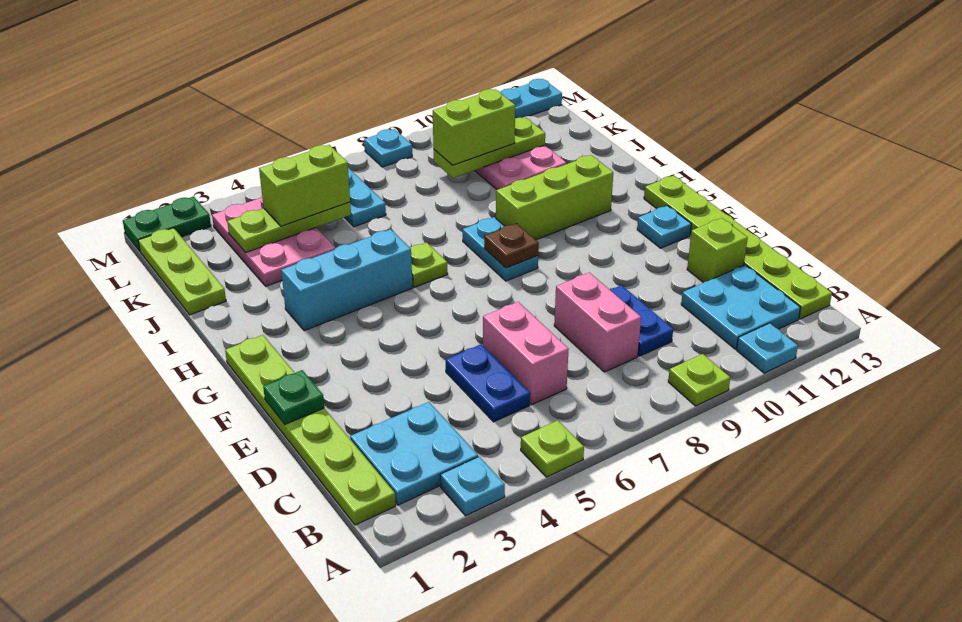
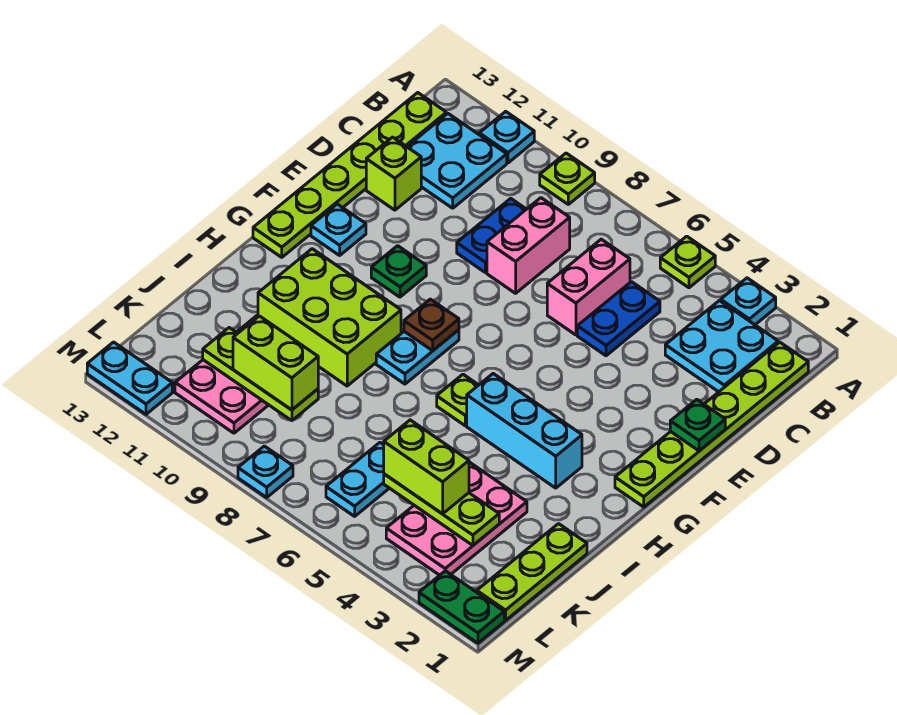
none -> green 1x1 plate [371,246,426,297]
lime 1x3 brick [496,155,613,240] -> lime 2x3 brick [258,249,401,386]

